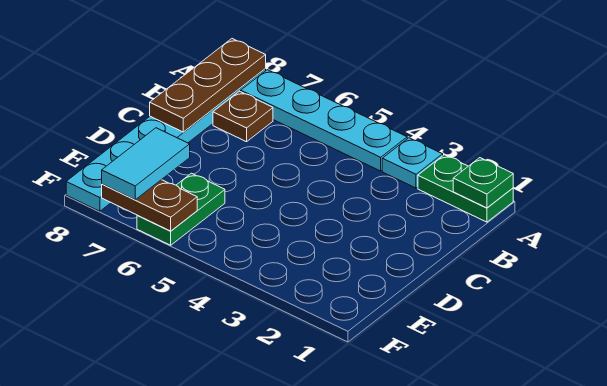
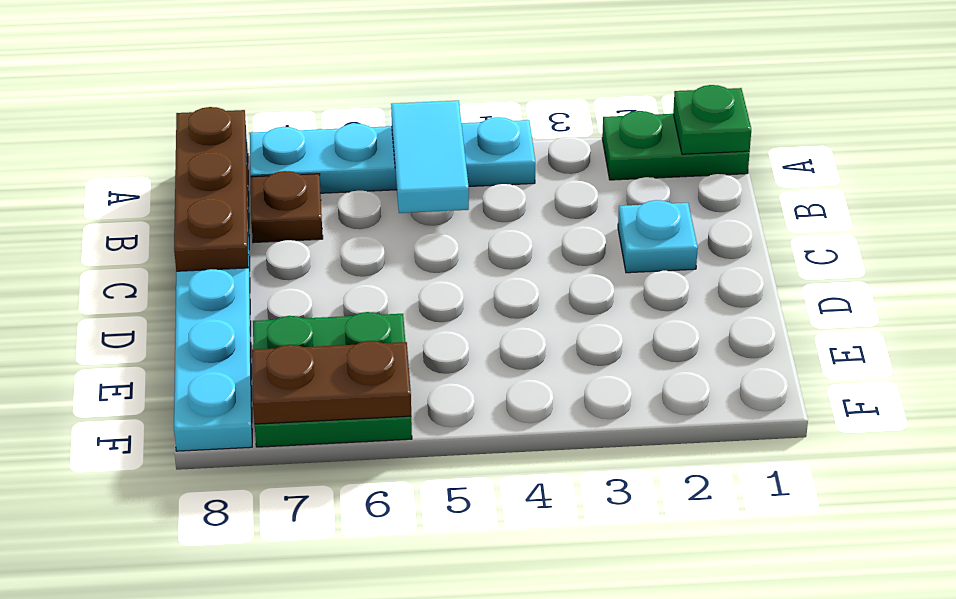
cyan 1x1 plate [382,138,443,188] -> cyan 1x1 plate moved to [618,200,698,273]
green 1x2 plate [137,173,225,245] -> green 2x2 plate [253,312,412,447]
cyan 1x2 tile [102,128,190,200] -> cyan 1x2 tile moved to [391,101,469,213]

